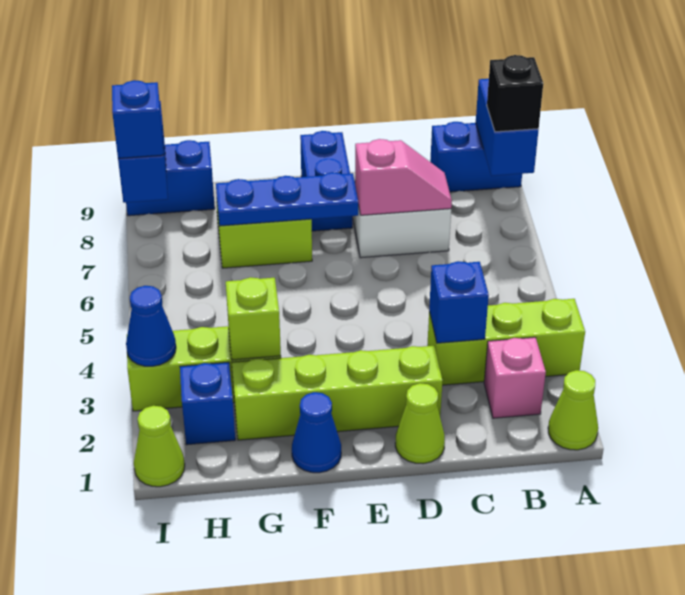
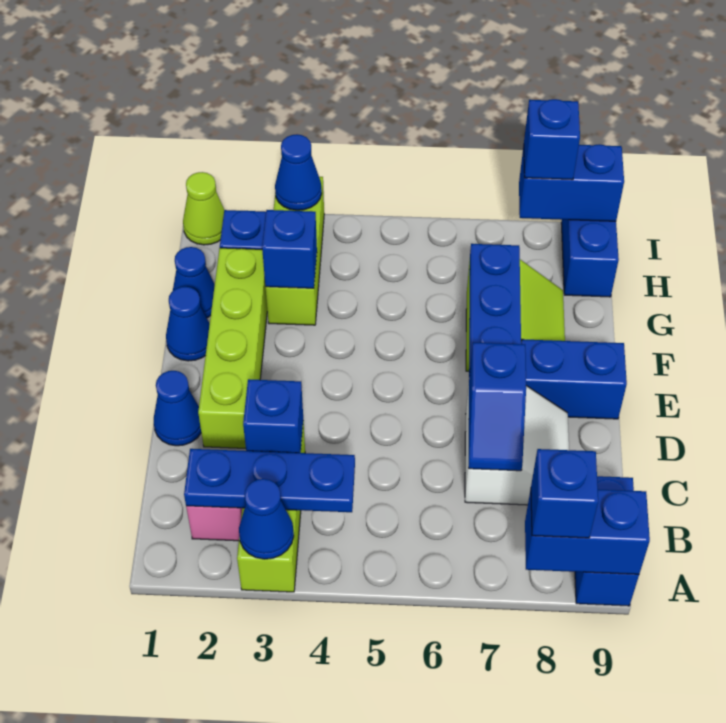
lime 1x1 cone [548,370,598,450] -> none
none -> blue 1x1 cone [239,479,294,559]
black 1x1 brick [487,55,543,132] -> blue 1x1 brick [531,449,598,538]
none -> blue 1x3 plate [184,449,355,512]
pink 1x2 slope [355,139,452,215] -> blue 1x2 slope [469,342,526,471]
lime 1x1 cone [395,383,445,464] -> blue 1x1 cone [154,371,201,446]
none -> blue 1x1 cone [173,247,215,318]
lime 1x1 brick [226,277,281,360] -> blue 1x1 brick [262,210,317,288]

